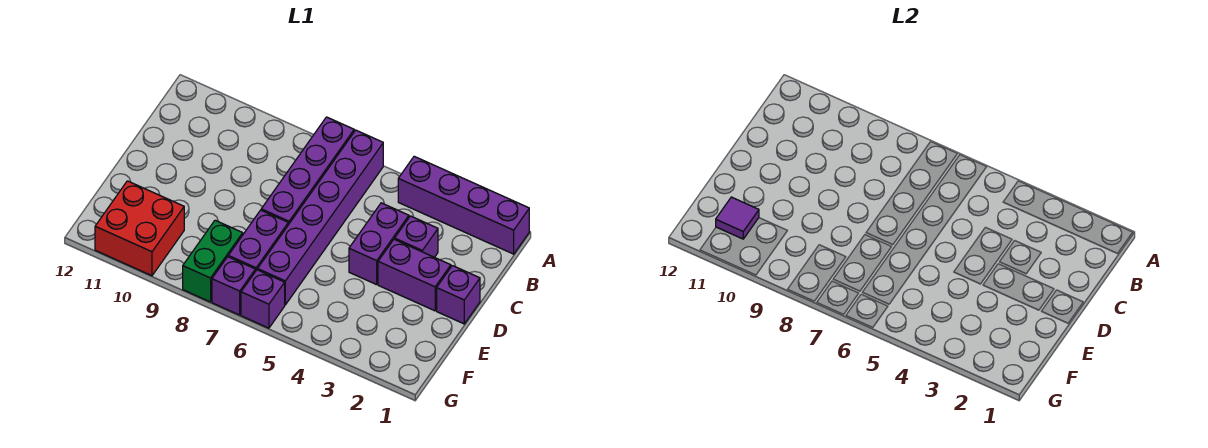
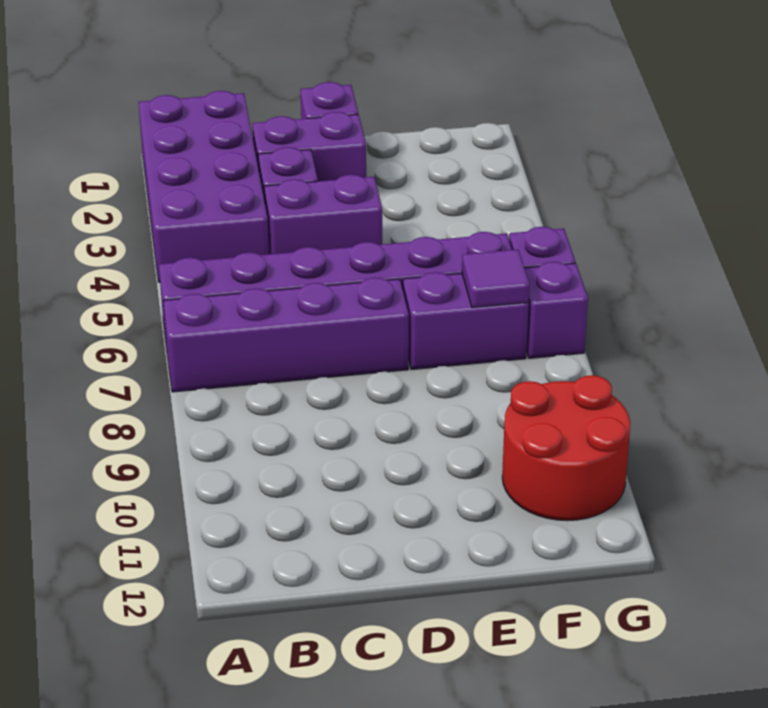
purple 1x4 brick [398,156,529,254] -> purple 2x4 brick [139,91,269,282]
purple 1x2 brick [378,239,451,311] -> purple 1x2 brick turned to [252,112,366,181]
green 1x2 brick [183,220,243,302] -> none
red 2x2 brick [95,181,184,276] -> red 2x2 round brick [502,375,630,521]
purple 1x1 tile [716,197,759,239] -> purple 1x1 tile moved to [462,249,530,308]

